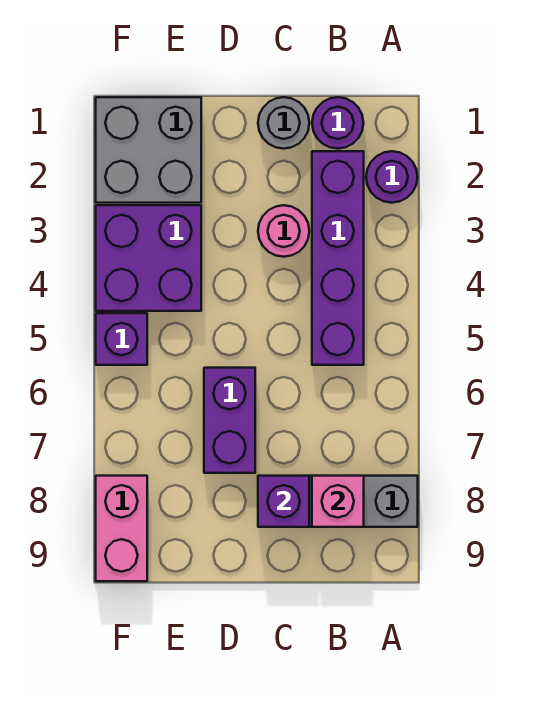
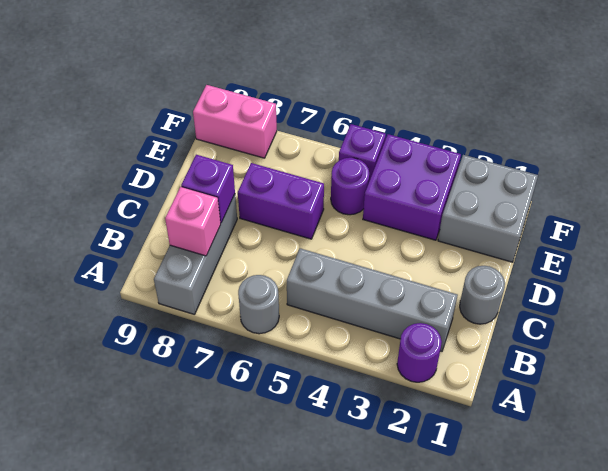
none -> grey 1x1 round brick [238,275,279,334]
purple 1x1 round brick [312,97,363,149] -> purple 1x1 round brick moved to [331,158,369,215]
purple 1x4 brick [312,151,364,365] -> grey 1x4 brick [287,248,458,351]
pink 1x1 round brick [258,205,309,257] -> none

